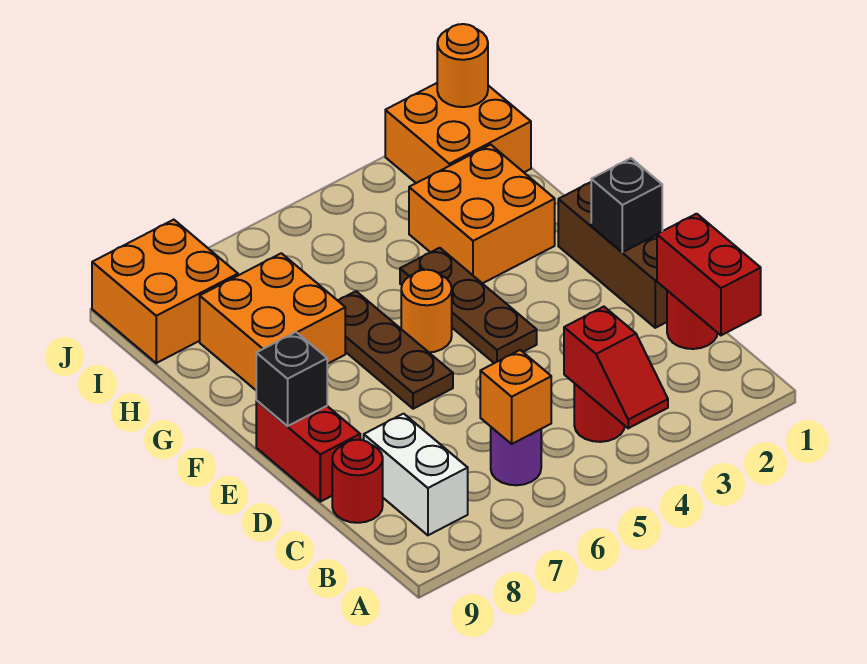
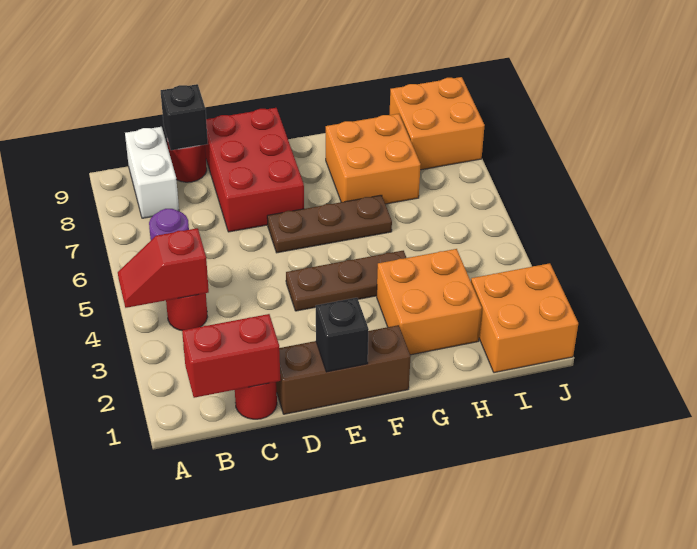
orange 1x1 brick [480,350,551,444] -> none
white 1x2 brick [364,414,468,535] -> white 1x2 brick turned to [125,127,179,218]
red 1x2 brick [256,401,360,502] -> red 2x3 brick [205,108,304,232]
black 1x1 brick [256,332,327,426] -> black 1x1 brick moved to [161,84,208,150]
orange 1x1 round brick [401,270,452,353] -> none
orange 1x1 round brick [437,24,488,107] -> none

